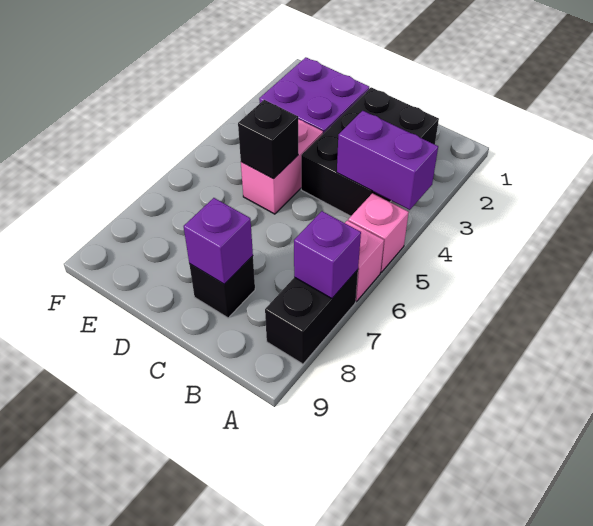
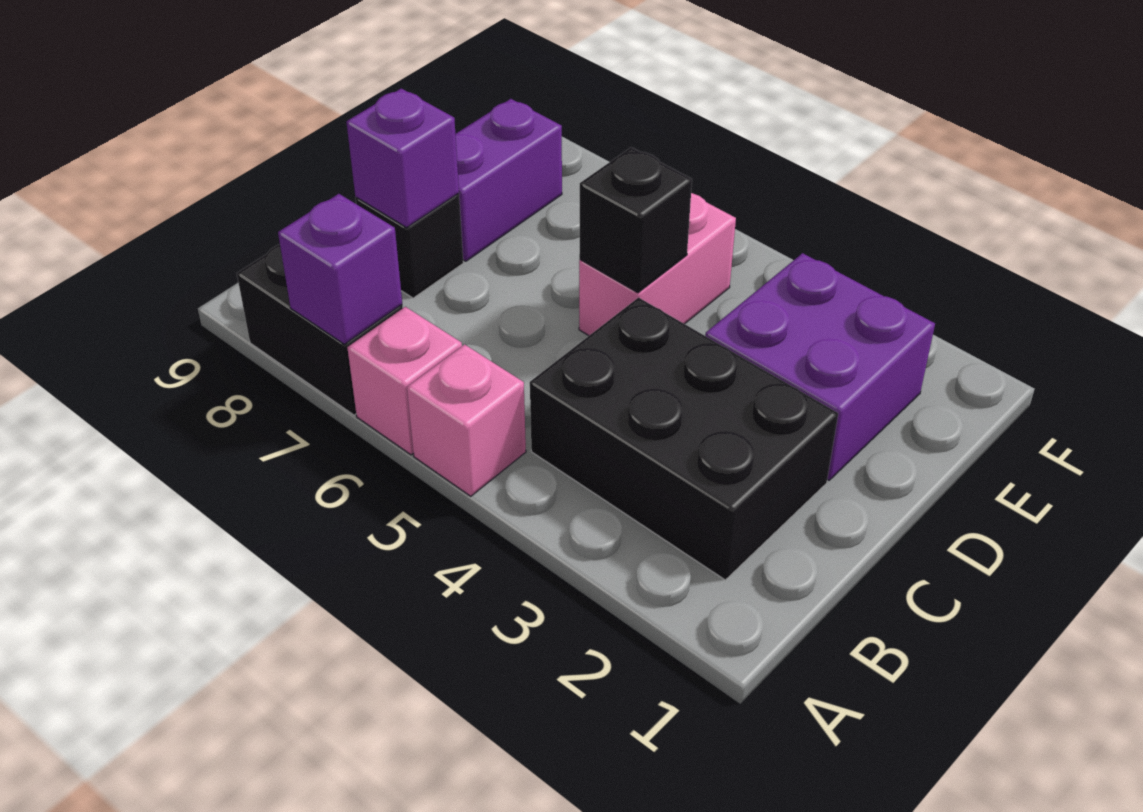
purple 1x2 brick [337,111,438,210] -> purple 1x2 brick moved to [455,99,562,261]
pink 1x2 brick [241,119,323,214] -> pink 1x2 brick turned to [579,193,736,336]

